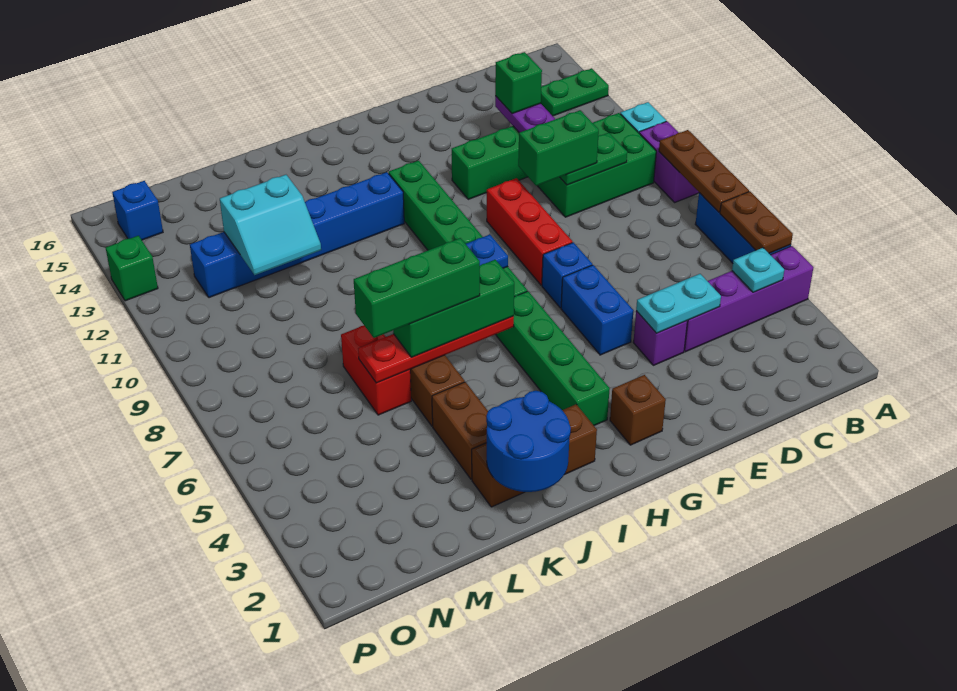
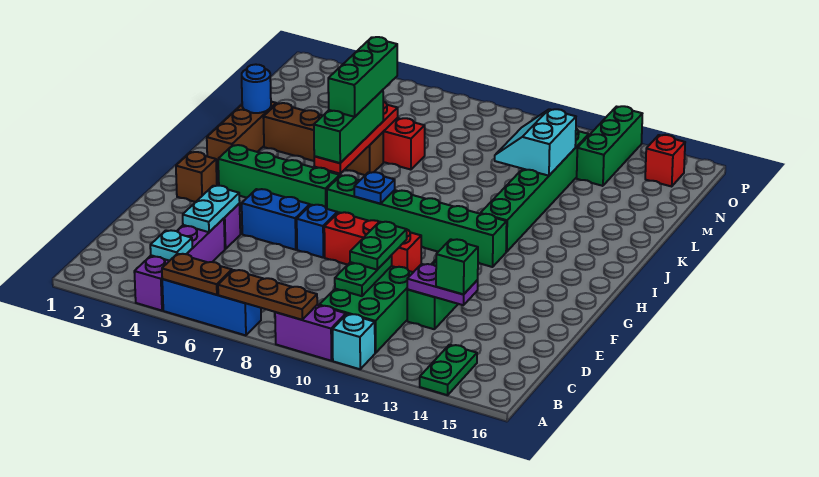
green 1x2 brick [518,110,599,186] -> green 1x2 plate [350,222,407,270]
blue 1x6 brick [190,172,404,298] -> green 1x6 brick [480,129,589,252]
blue 2x2 round brick [486,391,571,492] -> blue 1x1 round brick [242,64,271,113]
blue 1x1 brick [112,181,163,240] -> red 1x1 brick [645,135,685,186]
green 1x1 brick [106,236,158,301] -> green 1x3 brick [577,106,642,186]

